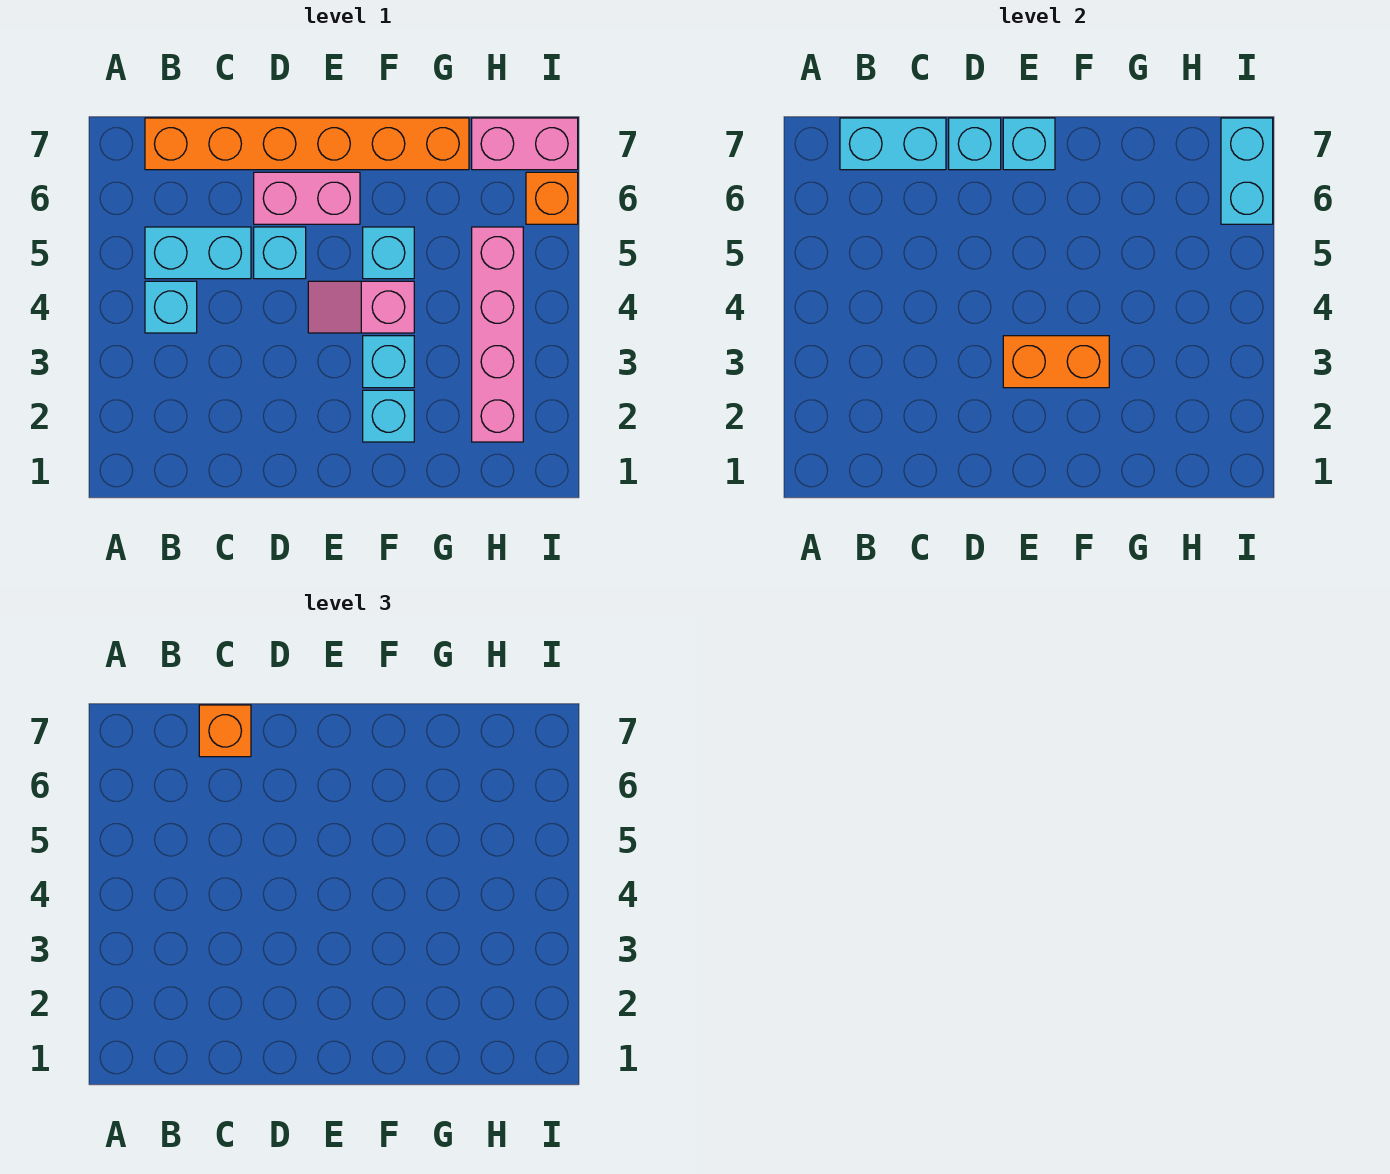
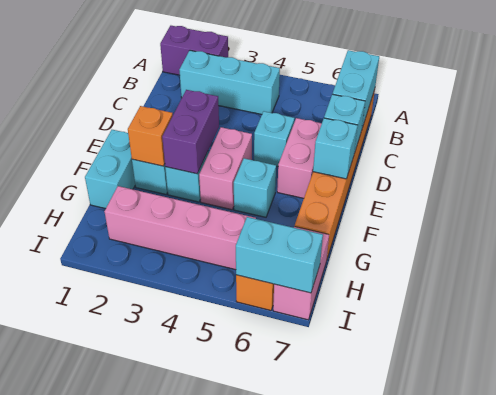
none -> purple 1x2 brick [160,26,228,75]
cyan 1x1 brick [145,281,197,333] -> cyan 1x3 brick [179,50,280,114]
cyan 1x2 brick [145,227,251,279] -> cyan 1x2 brick moved to [85,130,135,209]
orange 1x1 brick [199,705,251,757] -> orange 1x1 brick moved to [128,106,173,166]
orange 1x2 brick [1003,336,1109,388] -> purple 1x2 brick [162,90,219,174]
pink 1x2 slope [308,281,414,333] -> pink 1x2 brick [199,127,252,210]

